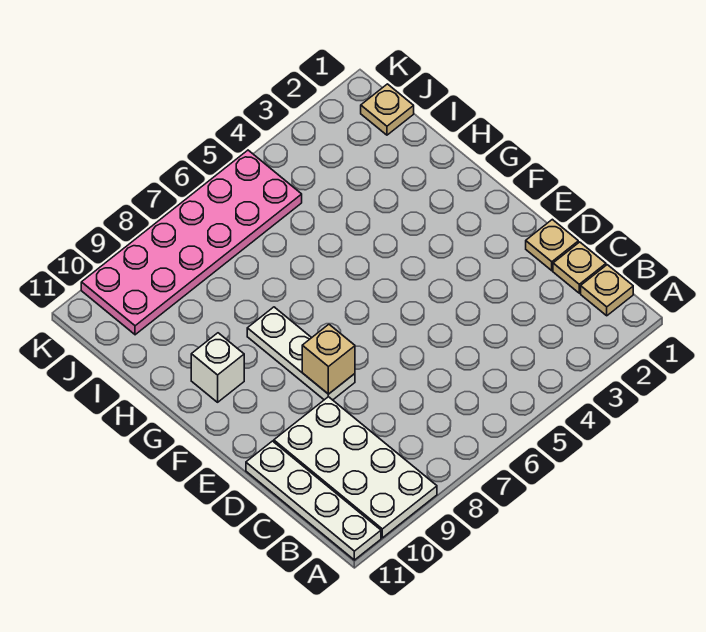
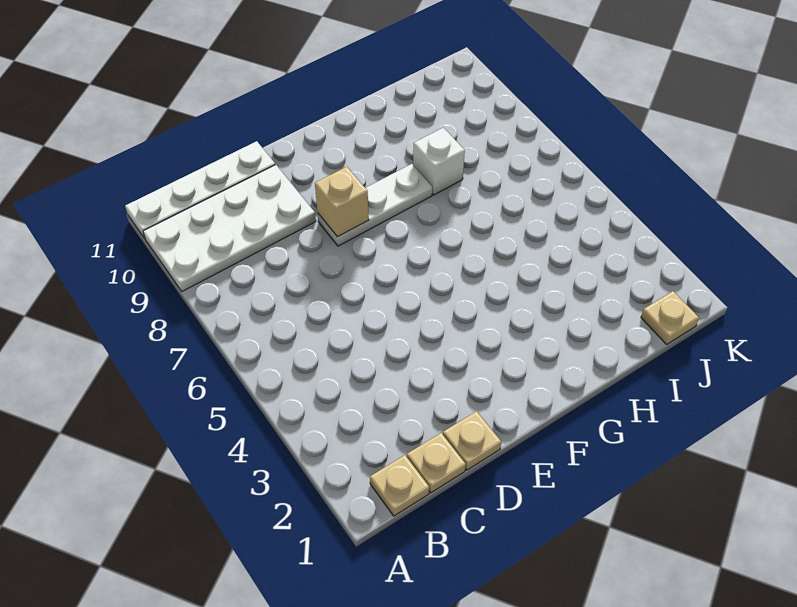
white 1x1 brick [191,333,244,402] -> white 1x1 brick moved to [413,128,465,195]
pink 2x6 plate [81,150,302,335] -> none

